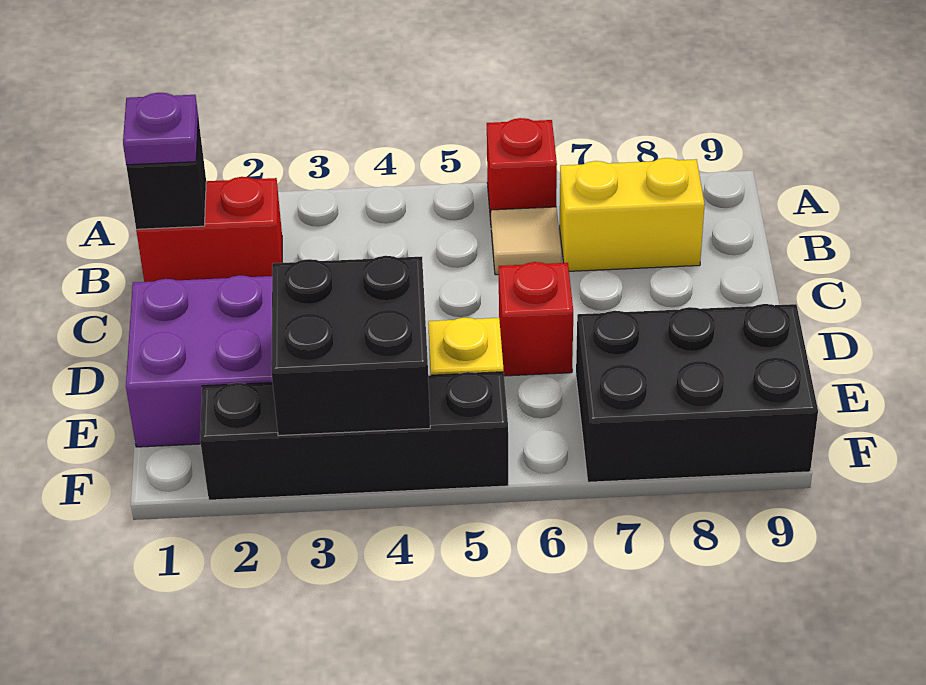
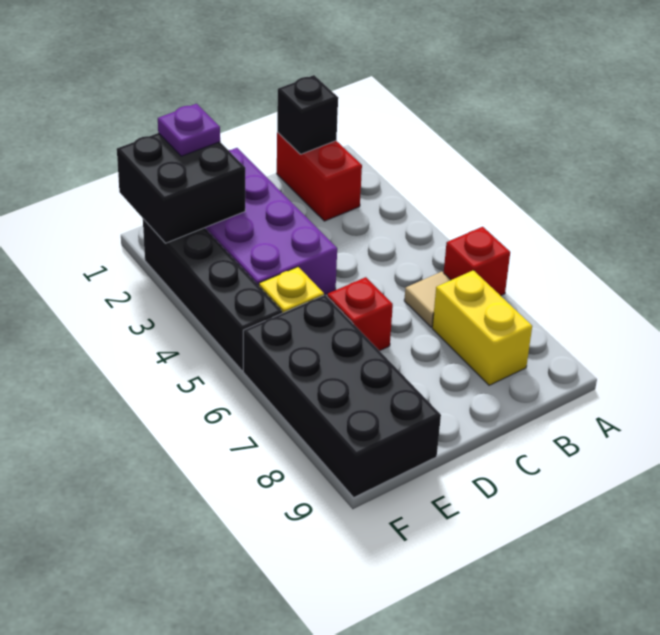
purple 1x1 plate [123,93,198,165] -> purple 1x1 plate moved to [158,104,220,156]
black 2x2 brick [271,256,430,436] -> black 2x2 brick moved to [117,133,245,243]
black 2x3 brick [576,304,818,482] -> black 2x4 brick [243,295,441,497]

